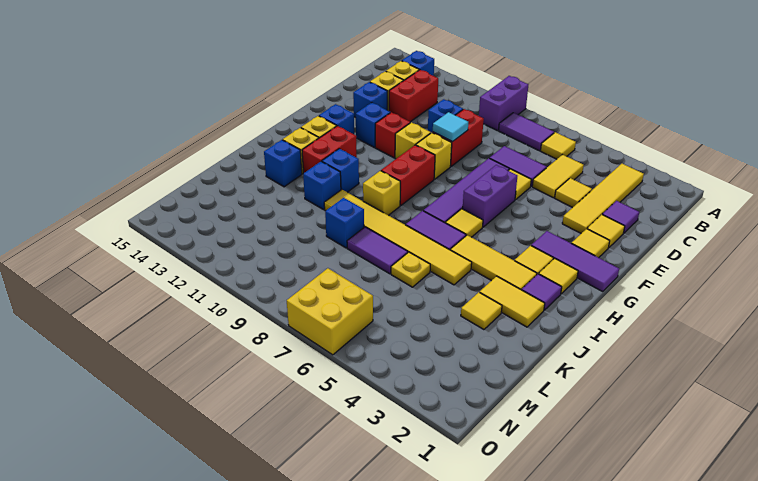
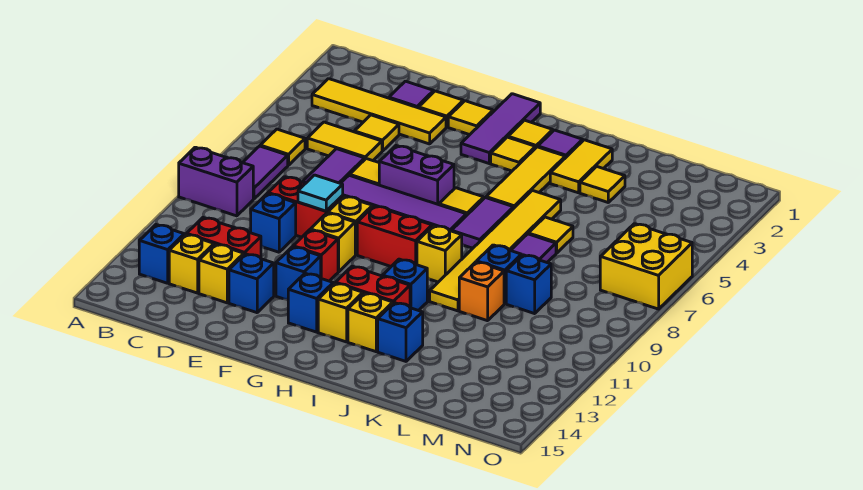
blue 1x1 brick [303,161,341,209] -> blue 1x1 brick moved to [506,255,551,314]
yellow 1x1 plate [391,252,430,287] -> yellow 1x1 tile [528,217,573,253]
none -> orange 1x1 brick [459,262,504,321]

